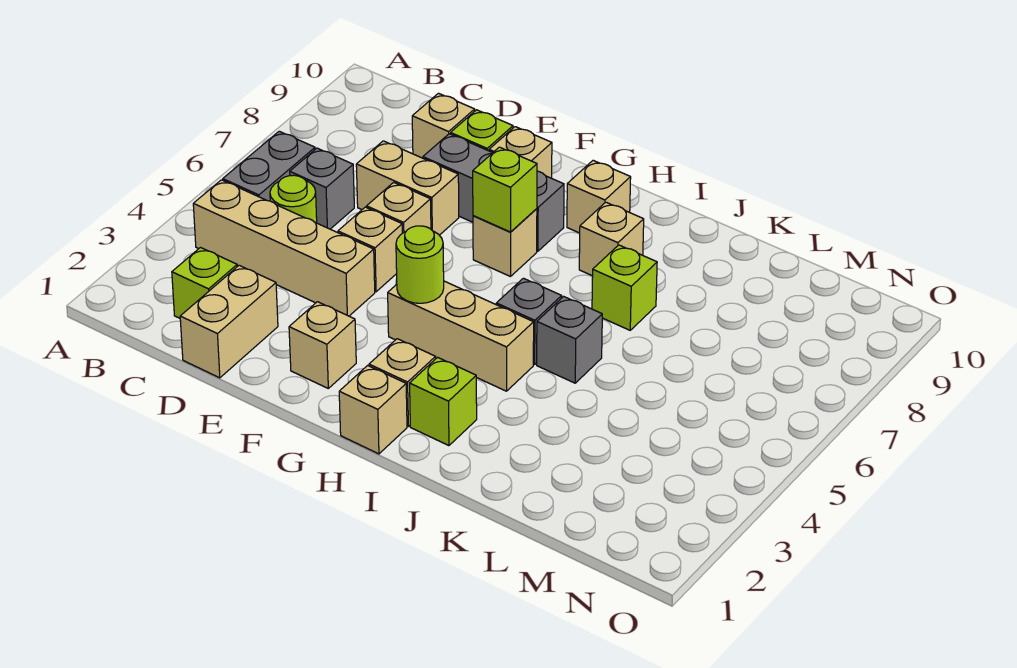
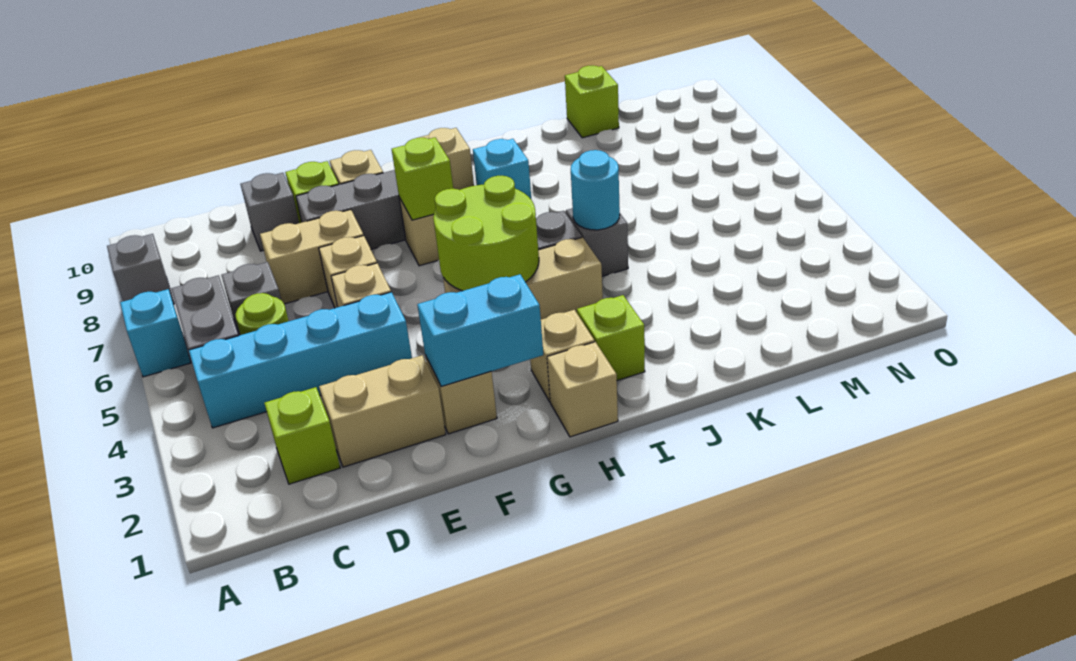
none -> cyan 1x1 brick [120,289,191,377]
none -> grey 1x1 brick [107,234,174,304]
tan 1x4 brick [193,180,375,316] -> cyan 1x4 brick [189,292,412,428]
tan 1x2 brick [180,265,278,378] -> tan 1x2 brick turned to [319,355,446,467]
tan 1x1 brick [412,93,475,158] -> grey 1x1 brick [240,173,299,251]
none -> cyan 1x2 brick [417,274,543,387]
lime 1x1 round brick [396,226,444,303] -> lime 2x2 round brick [433,176,539,291]
tan 1x1 brick [579,202,644,276] -> cyan 1x1 brick [473,139,531,199]
none -> cyan 1x1 round brick [571,150,620,230]
lime 1x1 brick [592,245,657,330] -> lime 1x1 brick moved to [565,65,619,138]

